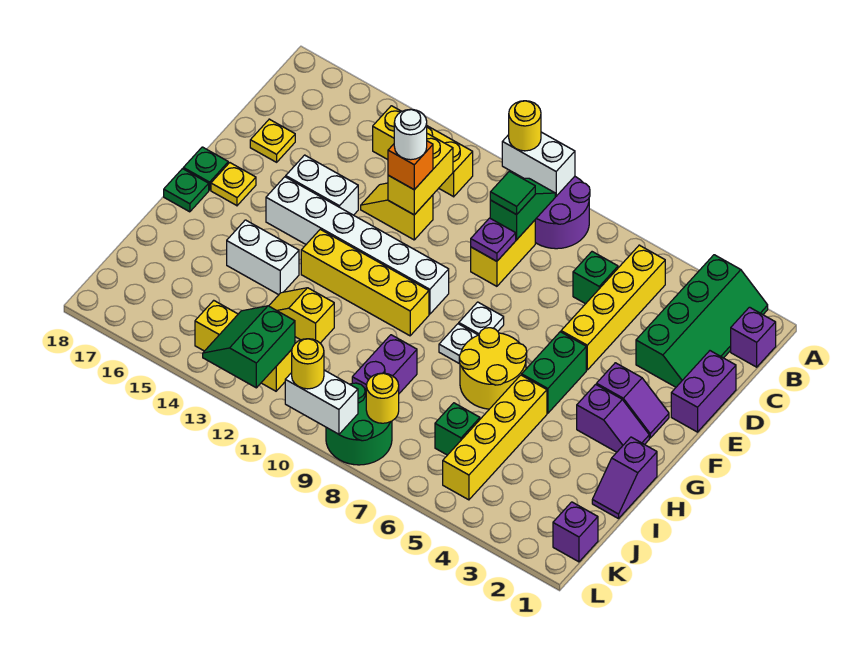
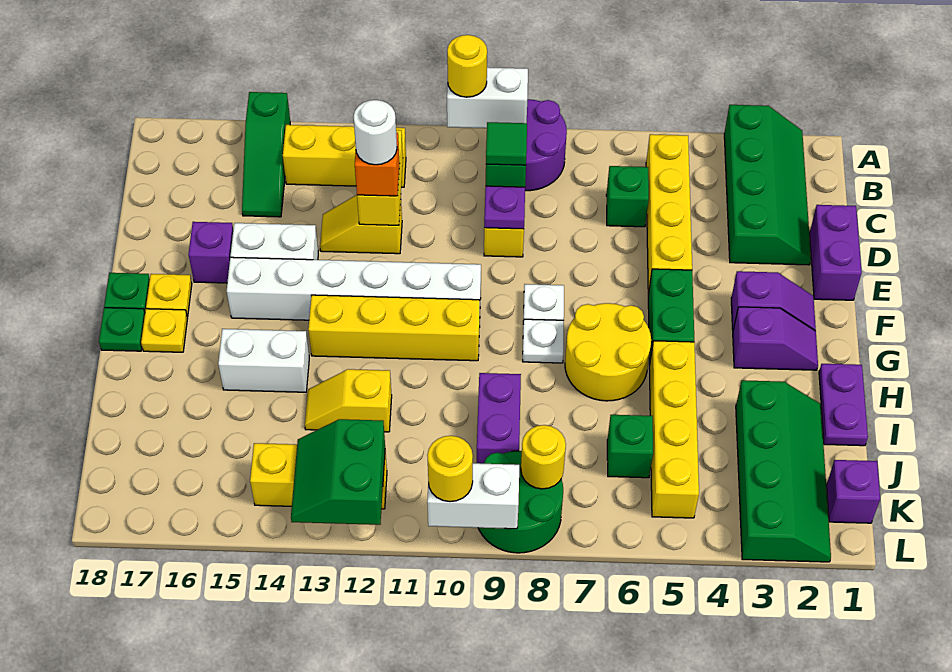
none -> green 1x3 slope [242,92,290,217]
purple 1x1 brick [731,307,776,367] -> purple 1x1 brick moved to [188,222,233,283]
yellow 1x1 plate [250,119,295,162] -> yellow 1x1 plate moved to [141,309,188,352]
purple 1x2 slope [592,437,657,519] -> purple 1x2 plate [819,364,868,446]
none -> green 2x4 slope [736,380,831,562]

